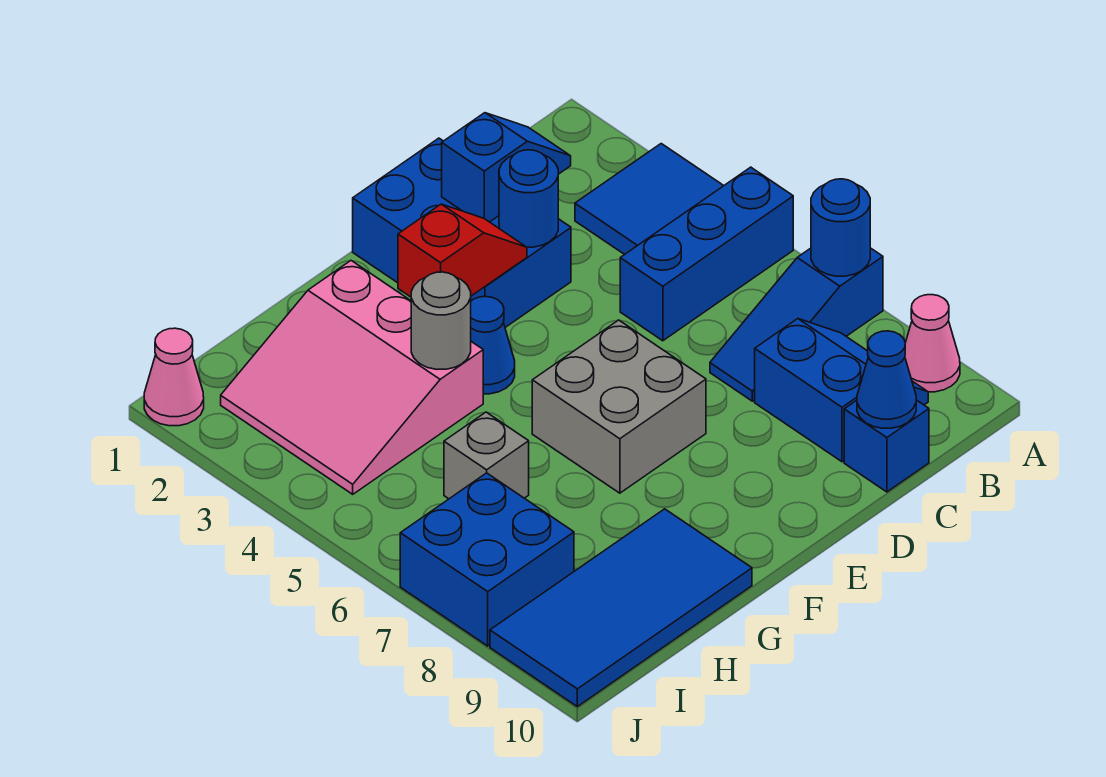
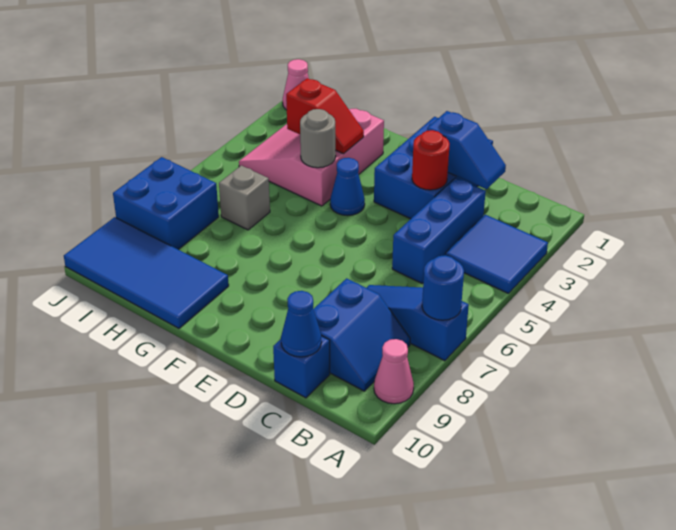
blue 1x3 brick [620,167,793,341] -> blue 1x3 brick turned to [392,178,486,283]
blue 1x1 round brick [499,150,558,247] -> red 1x1 round brick [412,130,450,190]
red 1x2 slope [398,204,527,297] -> red 1x2 slope moved to [286,78,364,154]
grey 2x2 brick [532,320,706,493] -> none

